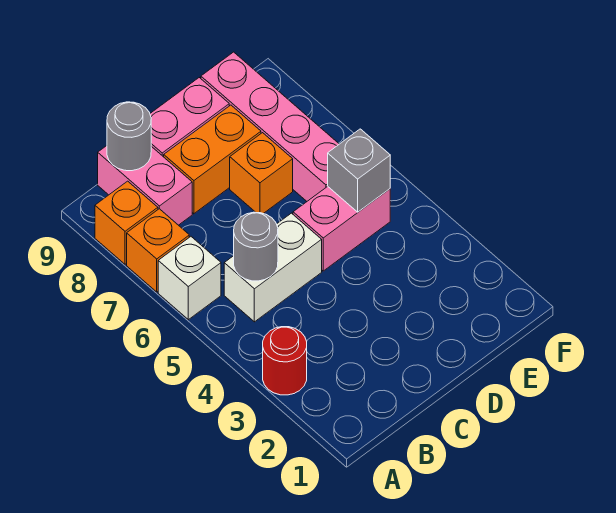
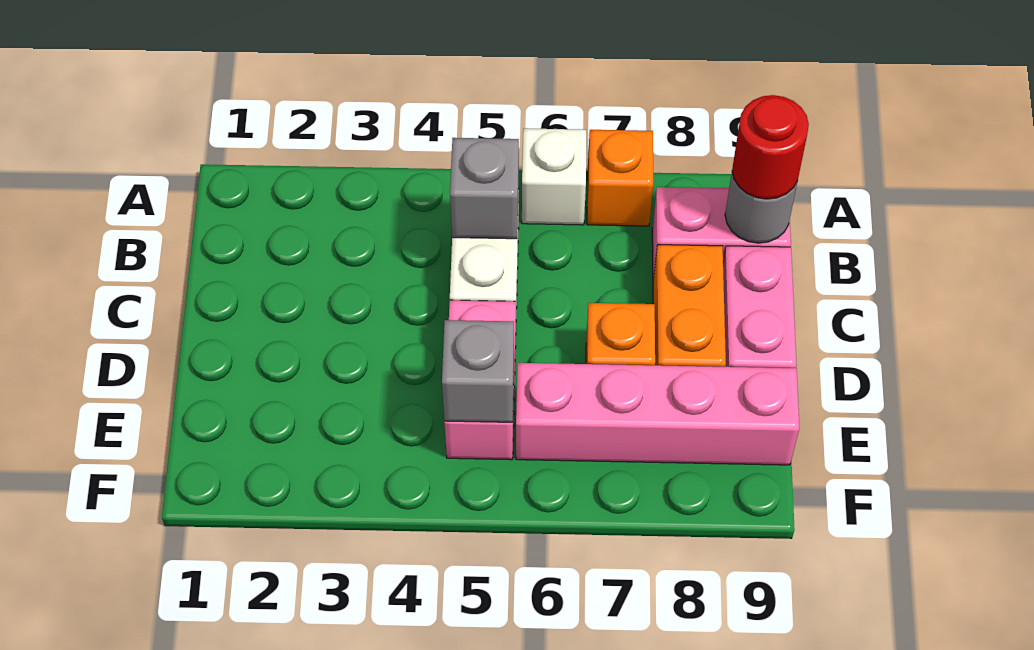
red 1x1 round brick [263,327,307,395] -> red 1x1 round brick moved to [732,95,809,199]
orange 1x1 brick [95,181,158,264] -> none
grey 1x1 round brick [234,212,278,281] -> grey 1x1 brick [450,138,519,239]

